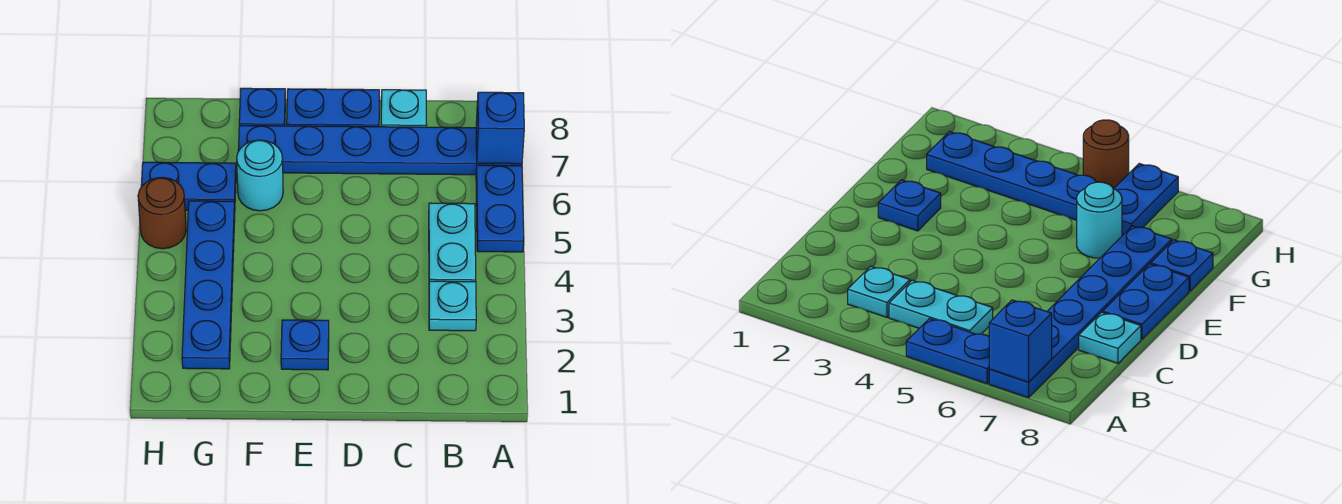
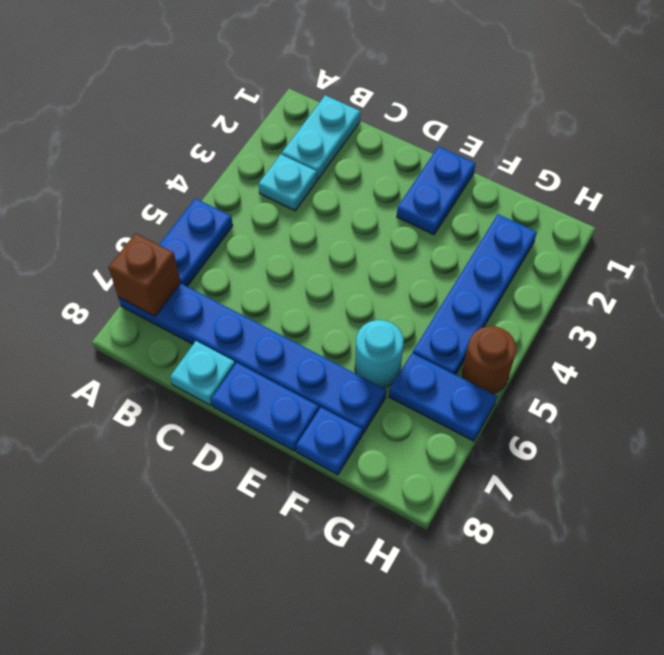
blue 1x1 brick [476,92,524,164] -> brown 1x1 brick [108,233,181,316]
cyan 1x2 plate [429,203,476,282] -> cyan 1x2 plate moved to [282,95,360,180]
blue 1x1 plate [281,320,329,370] -> blue 1x2 plate [397,147,476,235]

